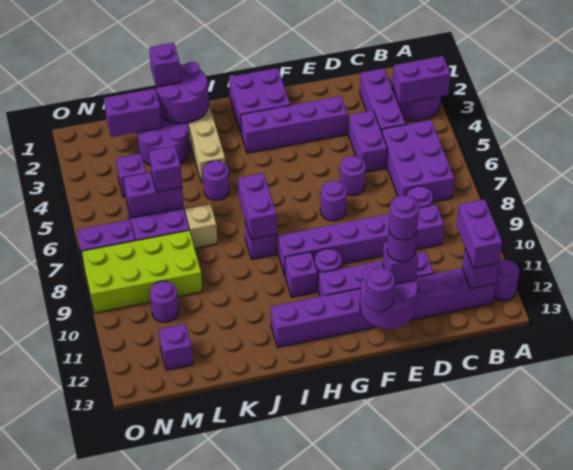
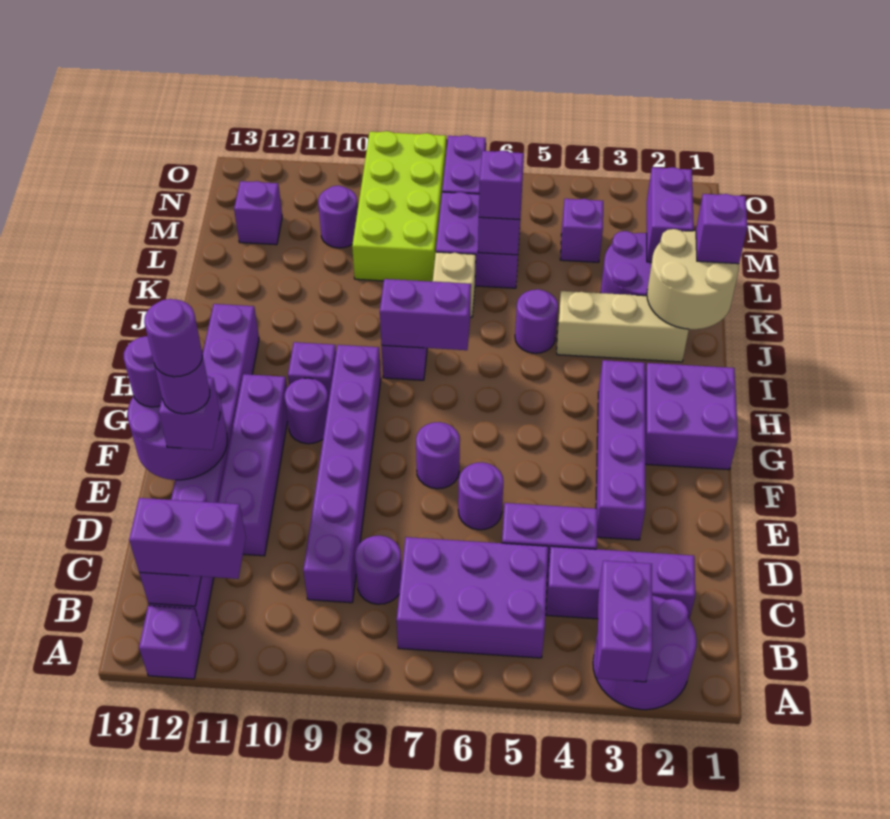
purple 1x1 round brick [494,260,519,301] -> purple 1x1 brick [139,606,202,679]
purple 2x2 round brick [156,62,209,123] -> tan 2x2 round brick [647,229,739,329]

